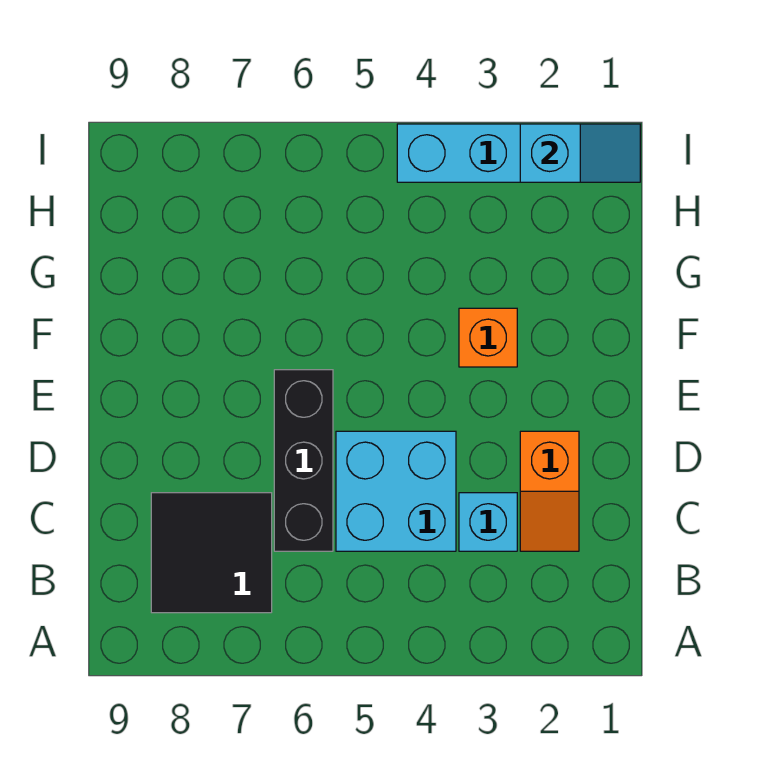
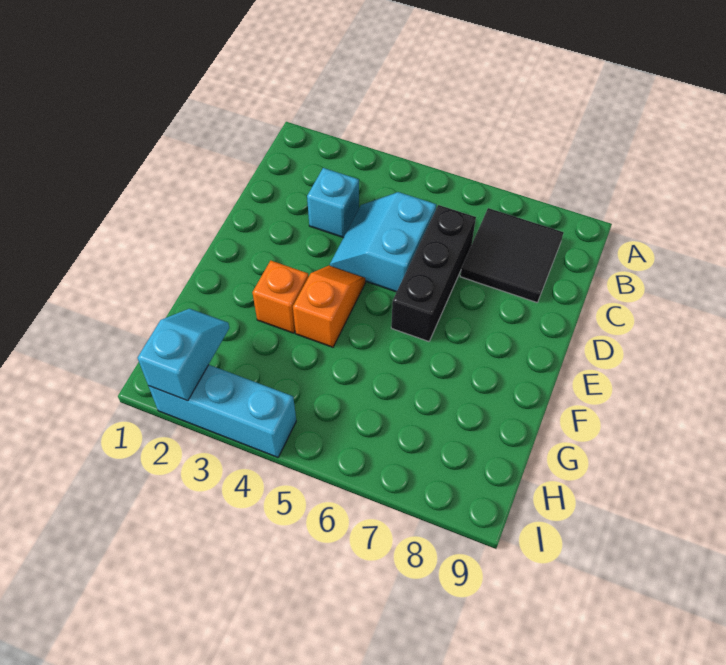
orange 1x2 slope [520,431,579,551] -> orange 1x2 slope moved to [293,266,365,347]
cyan 2x2 brick [336,431,456,551] -> cyan 2x2 slope [330,192,436,292]
cyan 1x2 slope [520,124,640,182] -> cyan 1x2 slope turned to [137,309,229,401]

